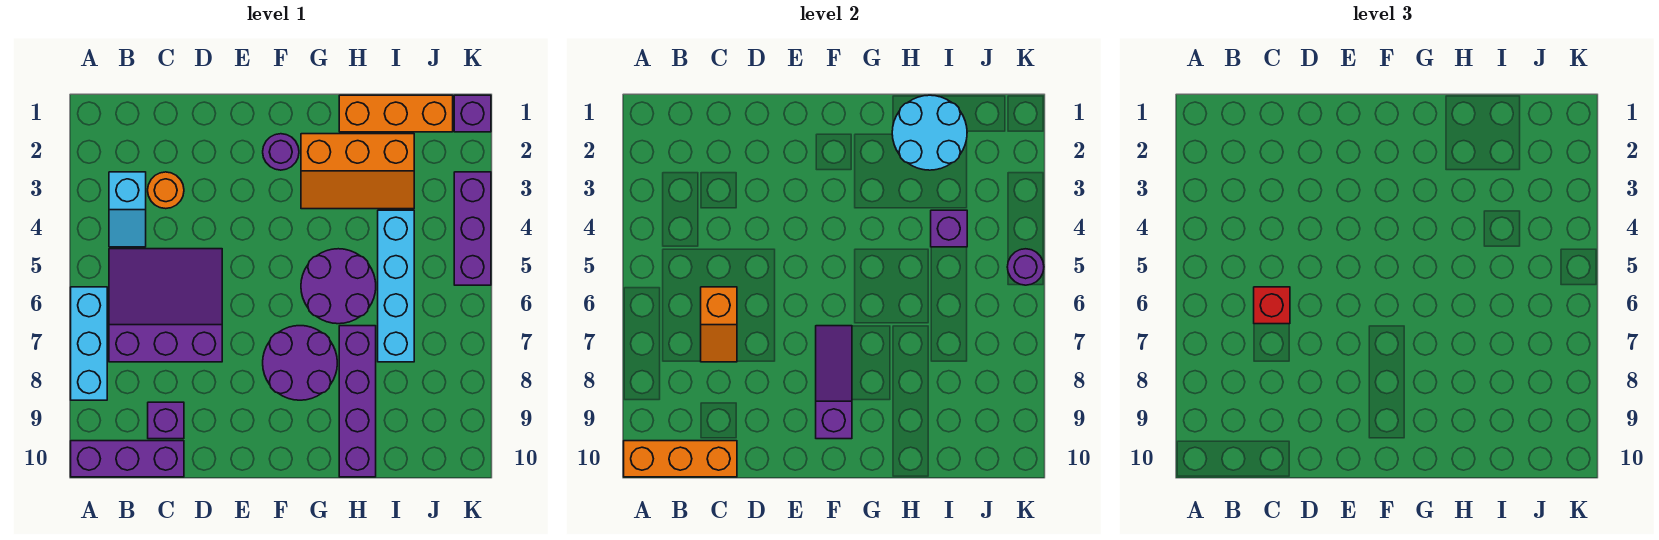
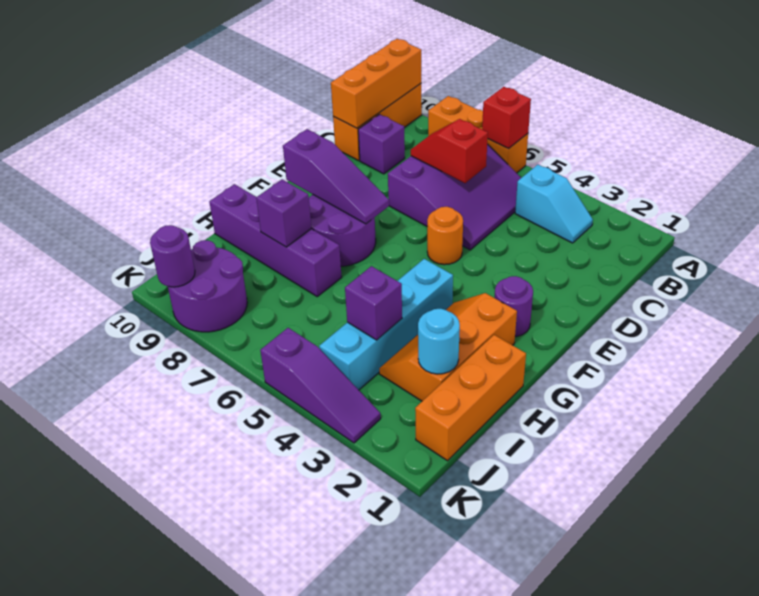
cyan 1x3 brick [71,287,107,400] -> orange 1x3 brick [428,96,528,173]
purple 1x3 brick [71,441,184,477] -> orange 1x3 brick [333,84,422,161]
cyan 1x2 slope [109,172,146,247] -> cyan 1x2 slope turned to [515,165,593,243]
orange 1x1 round brick [148,172,184,209] -> orange 1x1 round brick moved to [427,207,463,265]
orange 1x2 slope [701,287,737,362] -> red 1x2 slope [411,119,488,183]
red 1x1 brick [1254,287,1290,324] -> red 1x1 brick moved to [482,87,531,149]
purple 2x2 round brick [301,249,376,324] -> purple 2x2 round brick moved to [168,240,247,332]
cyan 2x2 round brick [892,95,967,170] -> cyan 1x1 round brick [418,309,460,374]
cyan 1x4 brick [378,210,414,362] -> cyan 1x4 brick turned to [319,259,453,390]
purple 1x1 brick [454,95,491,132] -> purple 1x1 brick moved to [256,180,311,247]
purple 1x3 brick [454,172,491,285] -> purple 1x3 slope [260,328,381,443]
purple 1x1 round brick [1007,249,1044,285] -> purple 1x1 round brick moved to [150,225,195,287]

